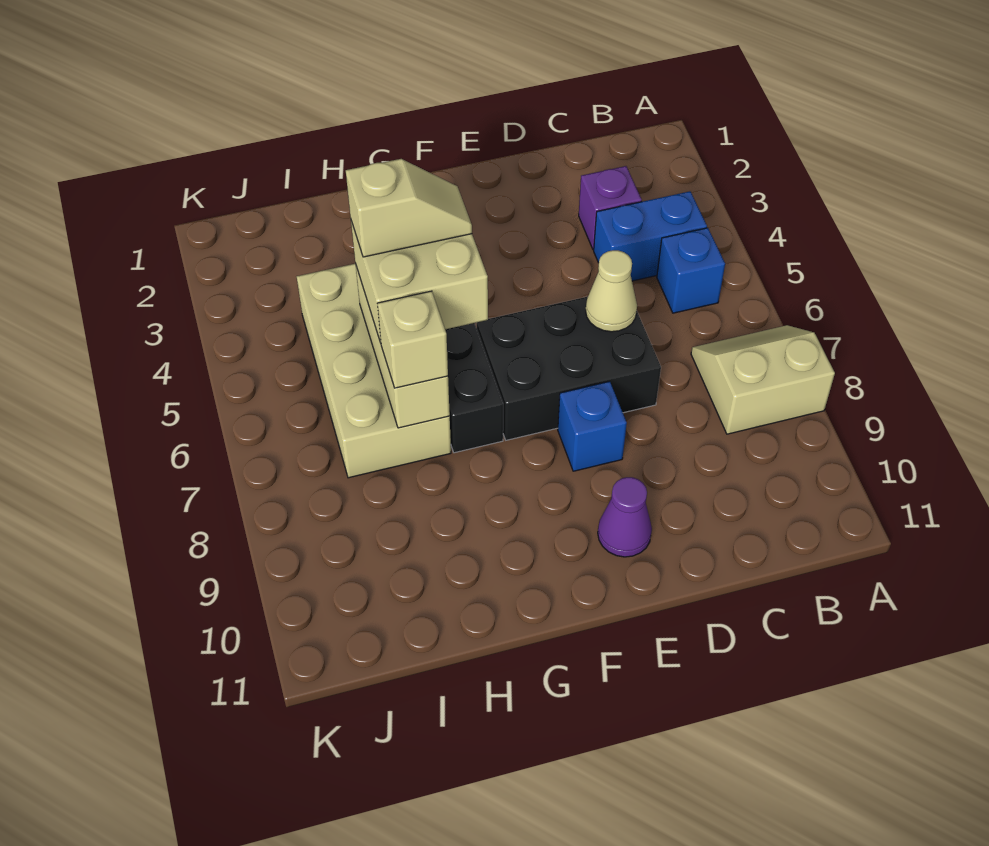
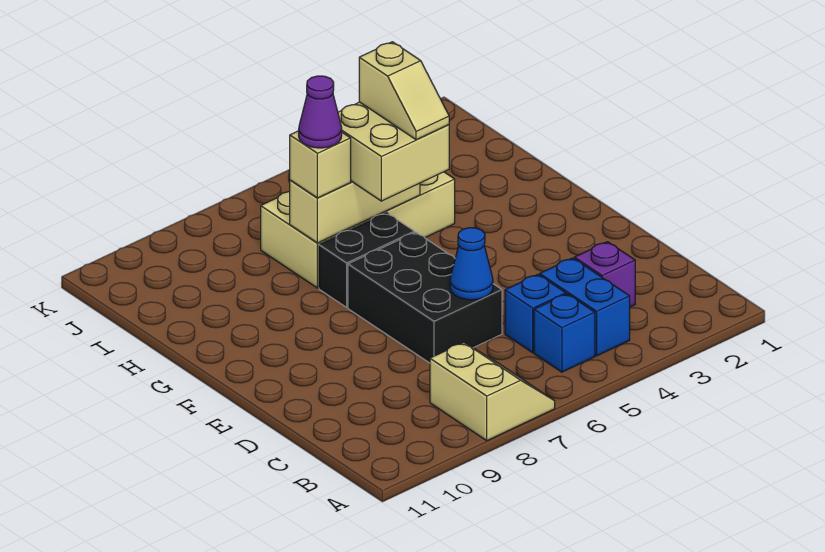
tan 1x1 cone [586,250,637,332] -> blue 1x1 cone [450,228,493,300]
blue 1x1 brick [558,381,627,471] -> blue 1x1 brick moved to [505,274,566,353]
purple 1x1 cone [598,477,652,557] -> purple 1x1 cone moved to [299,76,342,148]

